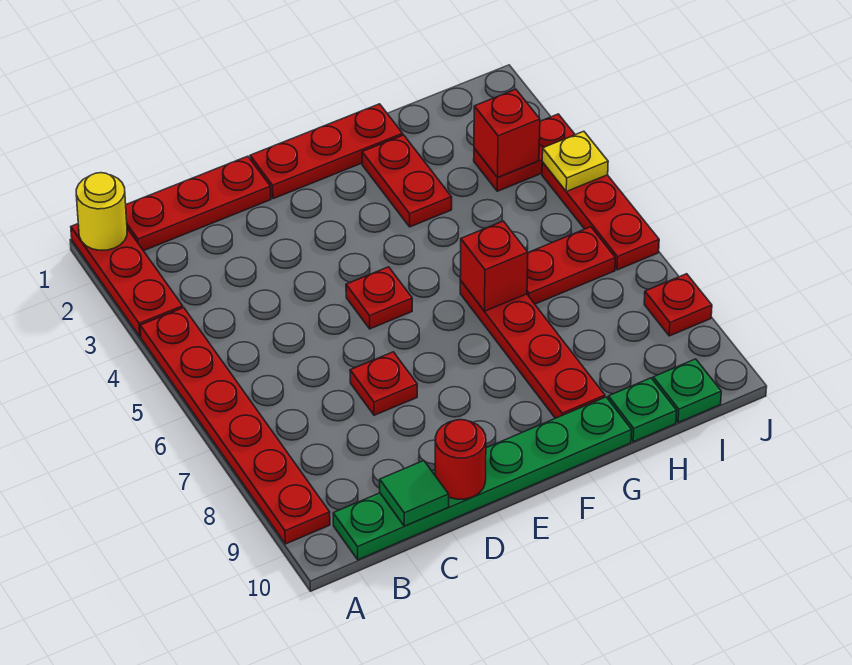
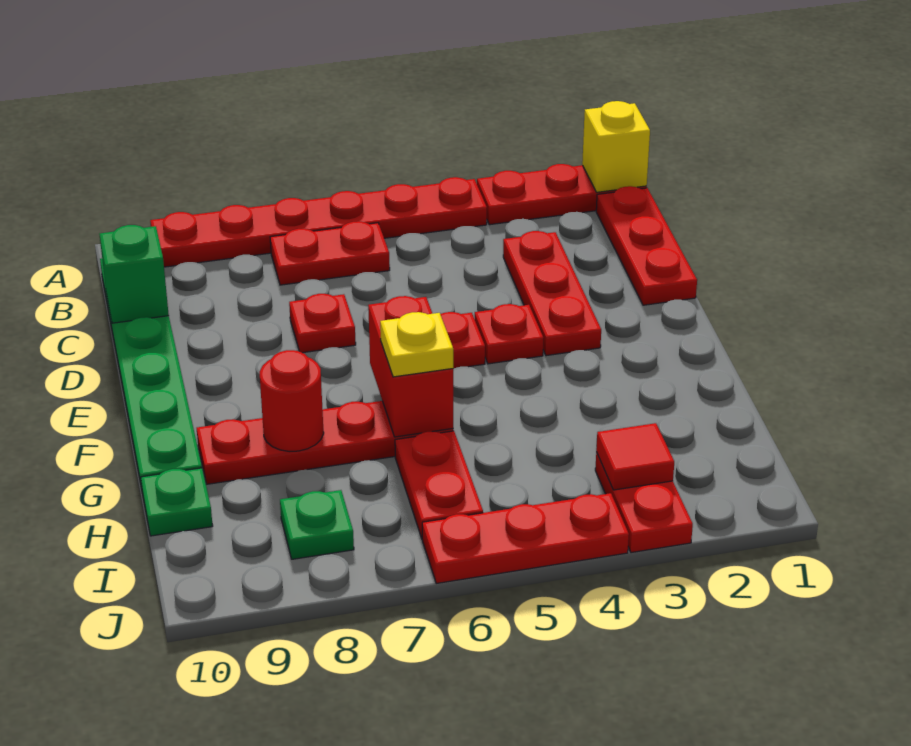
yellow 1x1 round brick [76,173,127,250] -> yellow 1x1 brick [582,101,650,192]
green 1x1 tile [380,460,449,526] -> green 1x1 brick [99,225,169,323]
red 1x1 round brick [435,420,486,499] -> red 1x1 round brick moved to [260,350,324,451]
red 1x3 plate [250,104,403,199] -> red 1x3 plate moved to [503,231,601,356]
red 1x2 plate [362,135,452,227] -> red 1x2 plate moved to [270,221,390,285]
red 1x1 brick [460,221,528,311] -> red 1x2 brick [368,296,453,437]
red 1x1 brick [474,89,540,178] -> red 1x1 tile [596,423,674,490]
green 1x1 plate [653,359,721,423] -> green 1x1 plate moved to [280,490,354,559]
yellow 1x1 plate [542,131,608,192] -> yellow 1x1 plate moved to [380,312,453,377]
red 1x1 plate [644,274,712,336] -> red 1x1 plate moved to [475,304,543,364]

